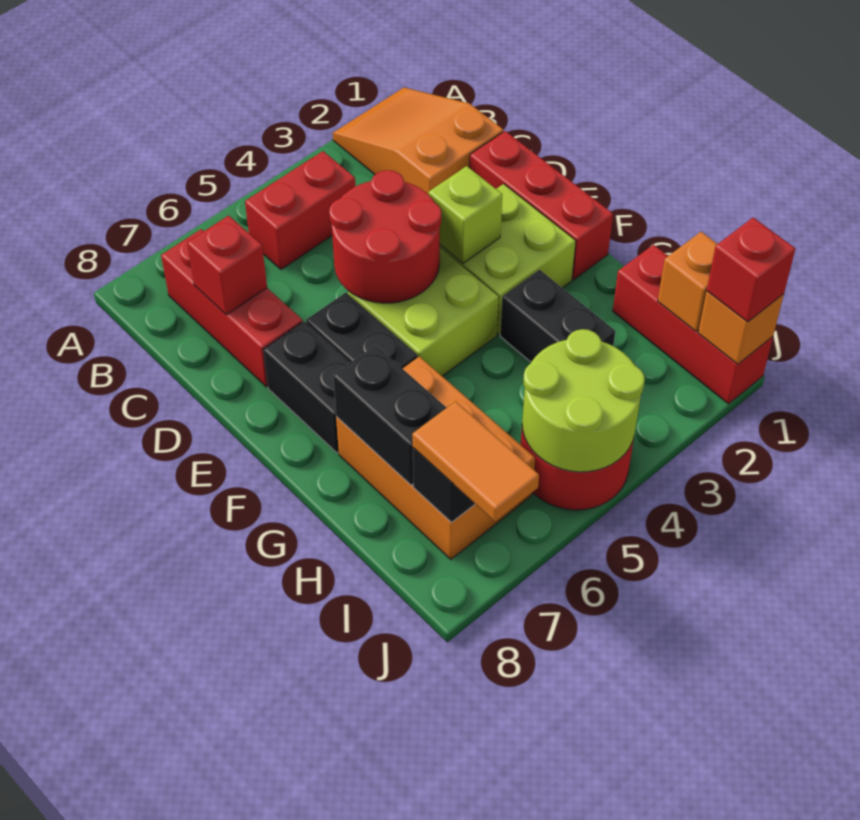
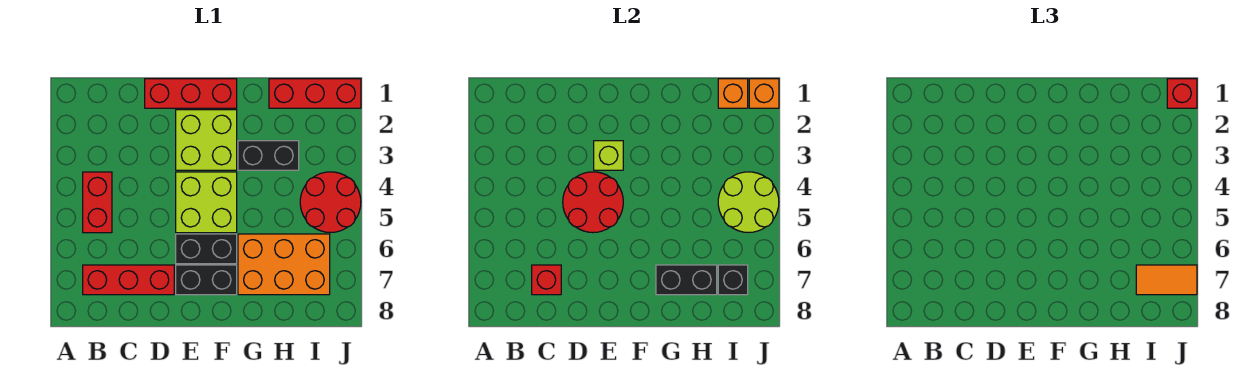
orange 2x3 slope [333,87,503,195] -> none

